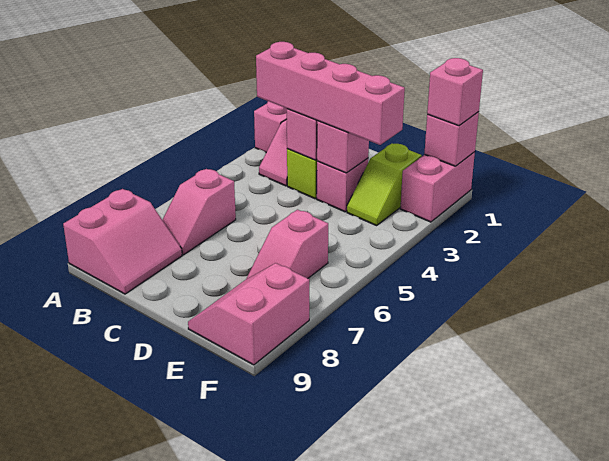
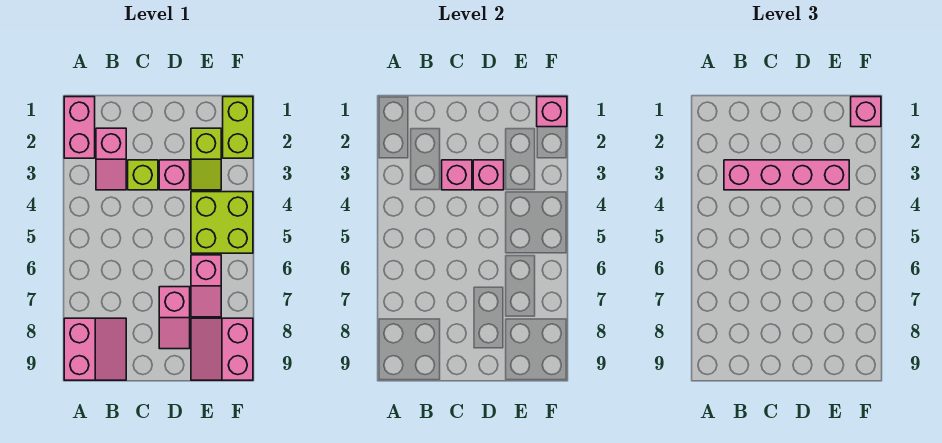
pink 1x2 slope [163,169,236,255] -> pink 1x2 slope moved to [159,287,190,349]
none -> lime 2x2 brick [191,192,253,253]
pink 1x2 brick [400,152,475,222] -> lime 1x2 brick [223,97,253,158]

